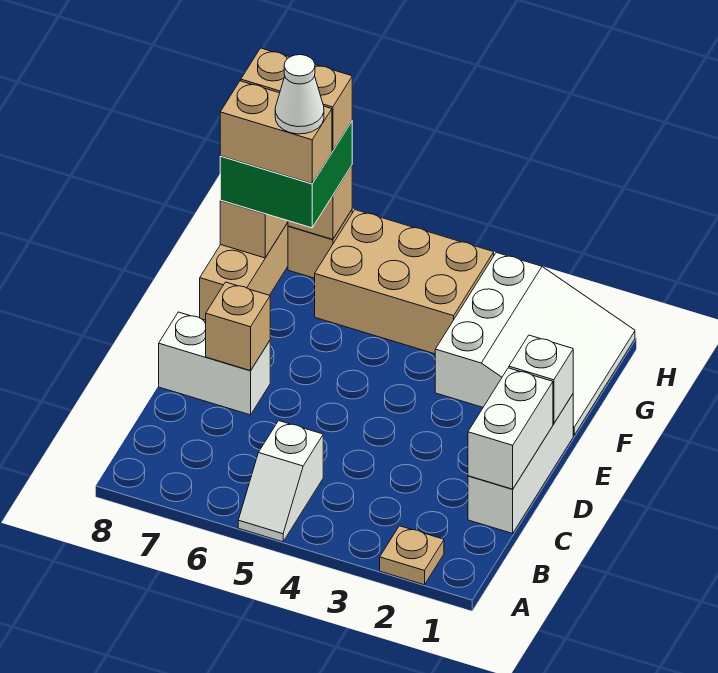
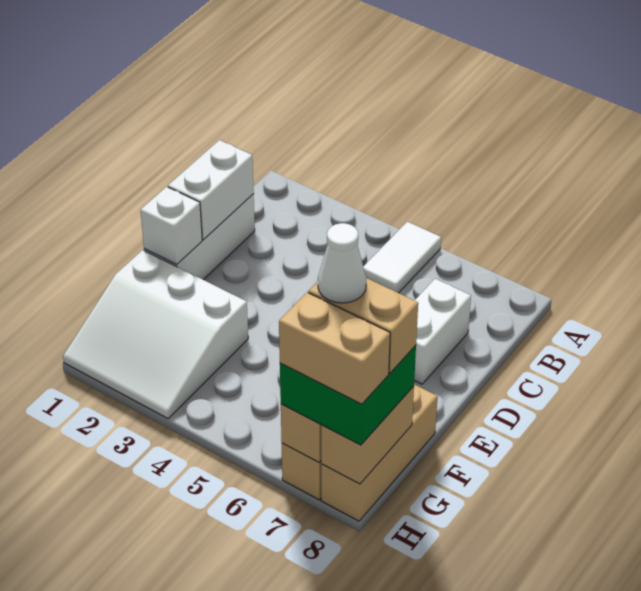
tan 1x1 plate [380,526,444,585] -> none
white 1x2 slope [238,421,323,542] -> white 1x2 tile [363,222,441,293]
white 1x2 brick [159,312,270,415] -> white 1x2 brick turned to [414,279,471,384]
tan 1x1 brick [206,282,270,371] -> none
white 3x3 slope [435,253,635,435] -> white 3x3 slope turned to [63,250,248,419]
tan 2x3 brick [315,210,494,354] -> none

